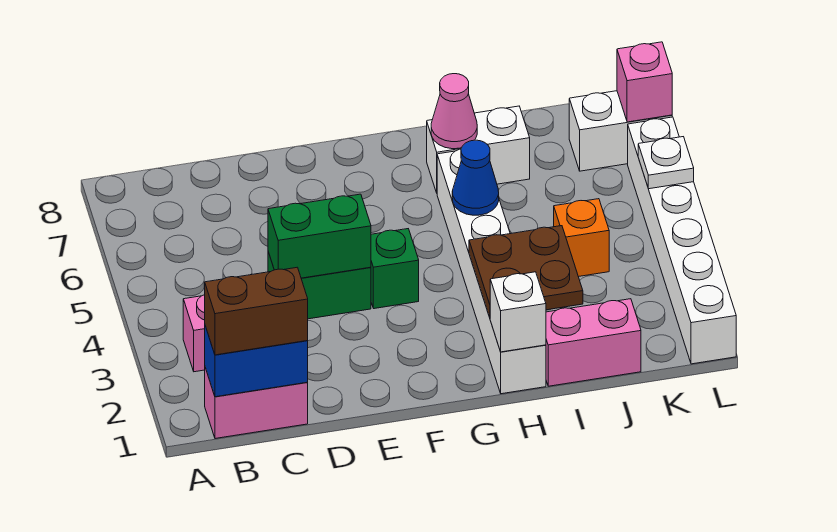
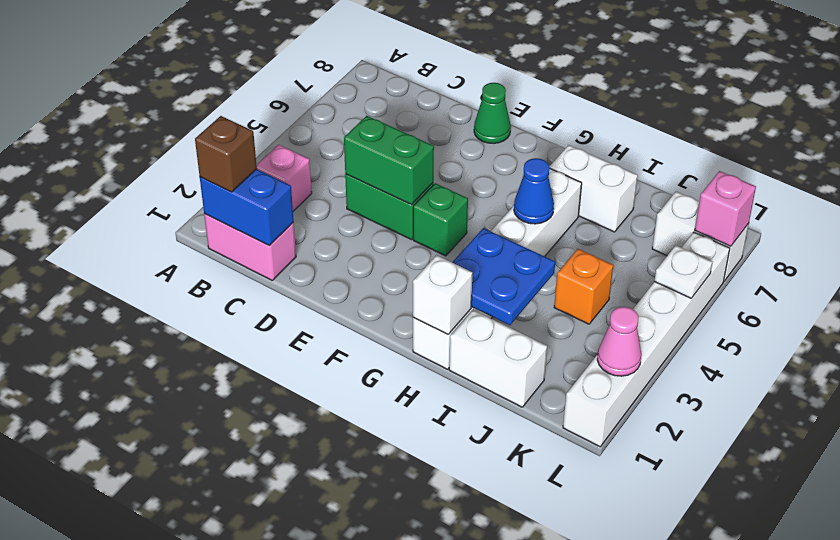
brown 1x2 brick [205,267,308,355] -> brown 1x1 brick [195,116,257,192]
none -> green 1x1 cone [474,83,511,143]
brown 2x2 plate [469,226,583,318] -> blue 2x2 plate [452,228,555,325]
pink 1x1 cone [431,74,477,149] -> pink 1x1 cone moved to [597,307,641,376]
pink 1x2 brick [546,299,641,386] -> white 1x2 brick [449,310,547,407]

